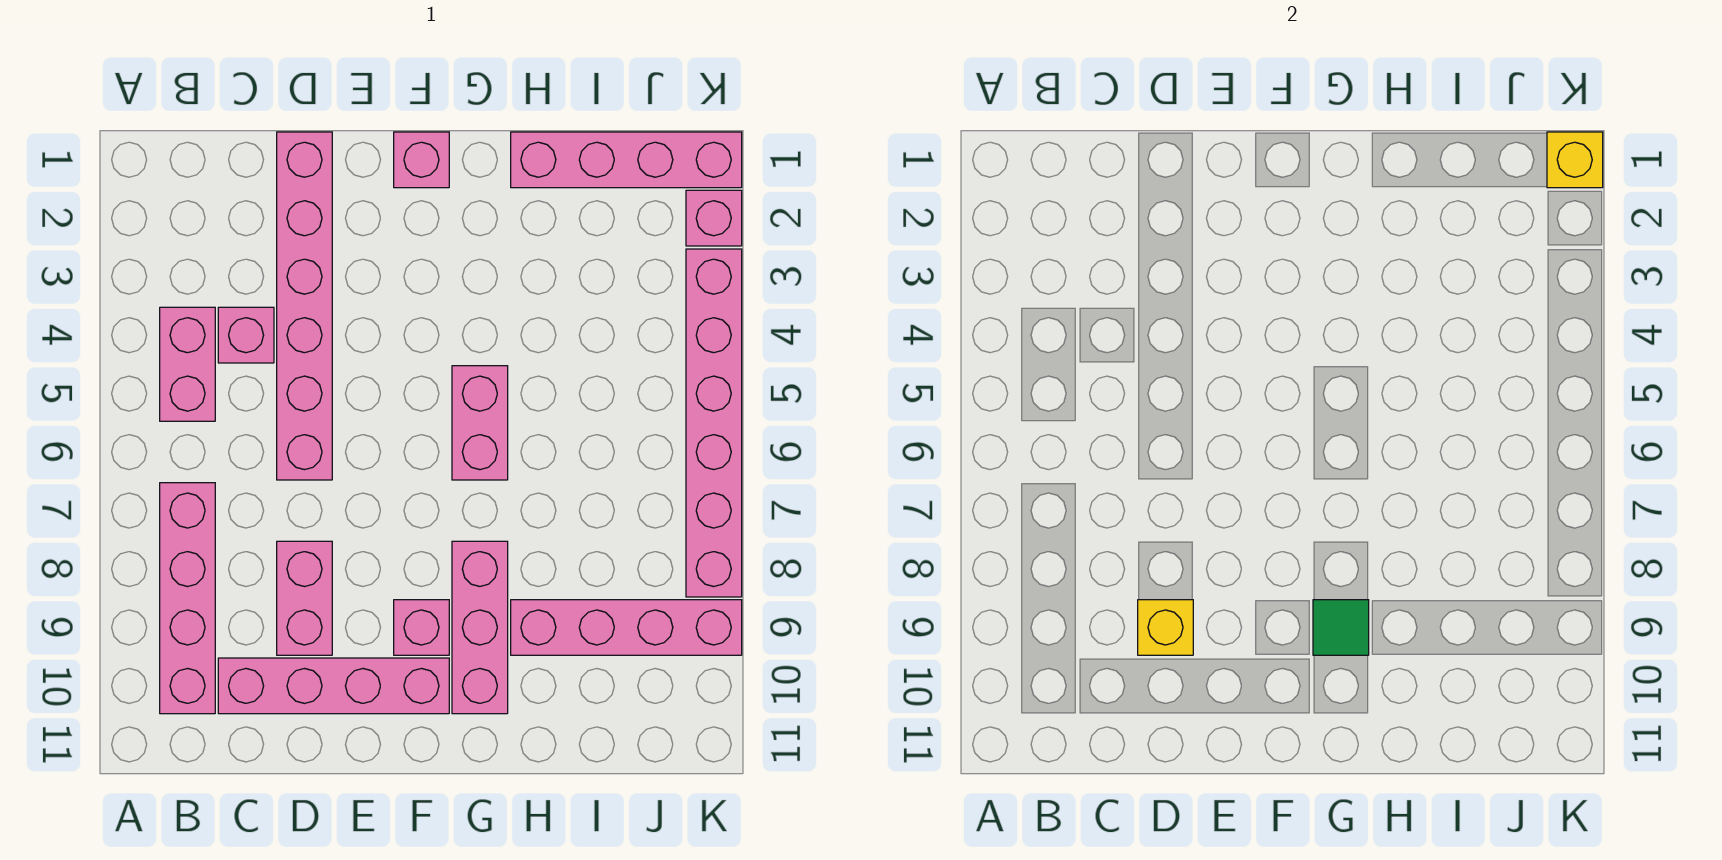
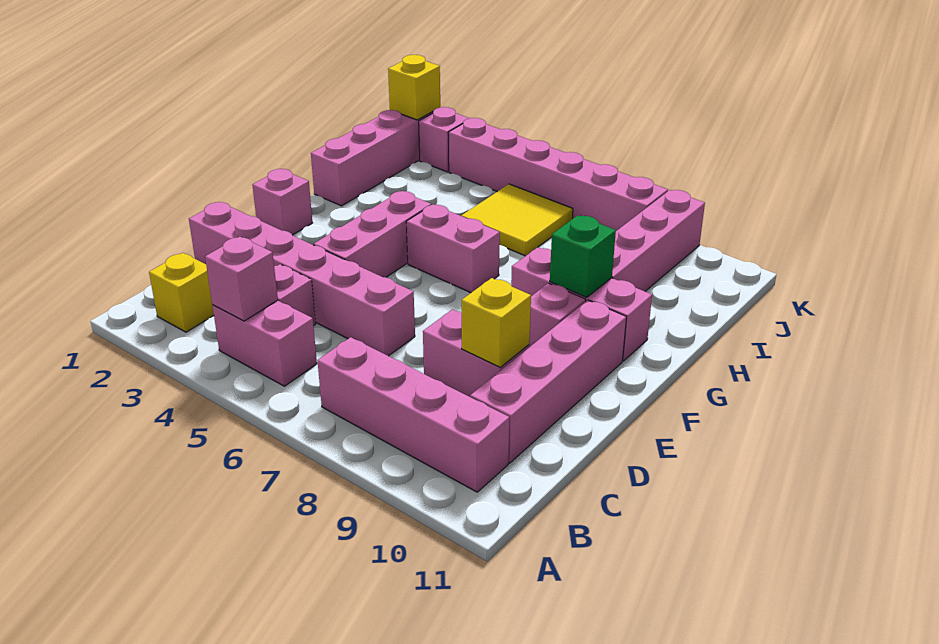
none -> yellow 1x1 brick [149,253,214,332]
none -> pink 1x1 brick [205,237,278,321]
none -> pink 1x3 brick [314,191,431,277]
green 1x1 tile [1313,600,1369,655] -> green 1x1 brick [550,216,616,297]
none -> yellow 2x2 tile [461,184,573,256]

